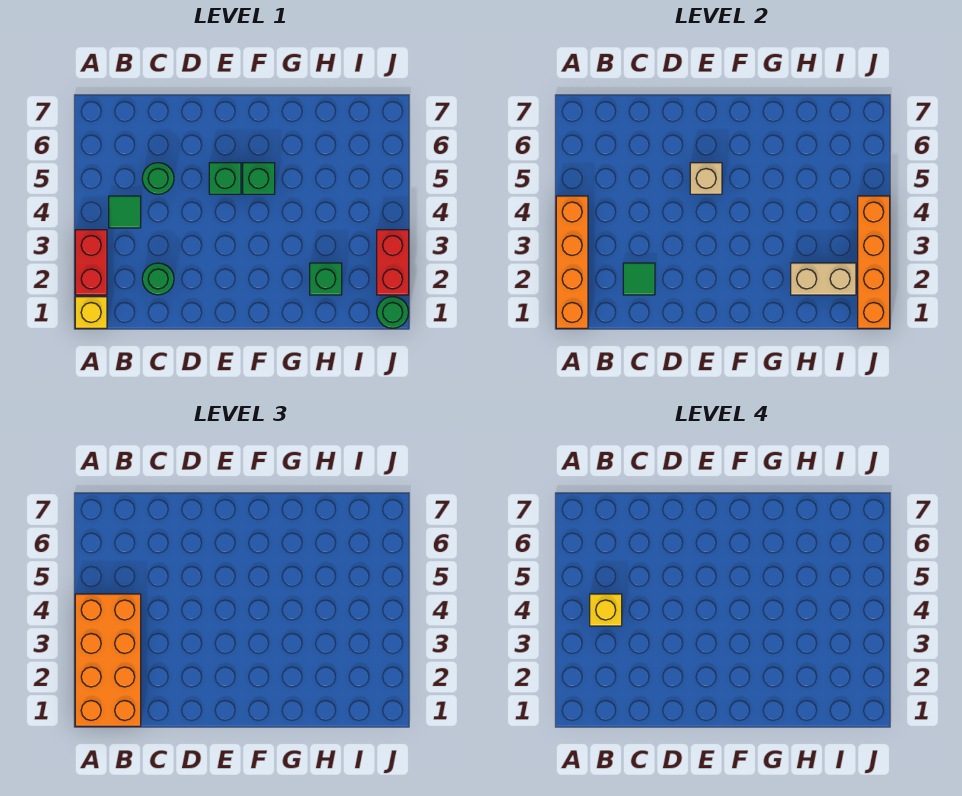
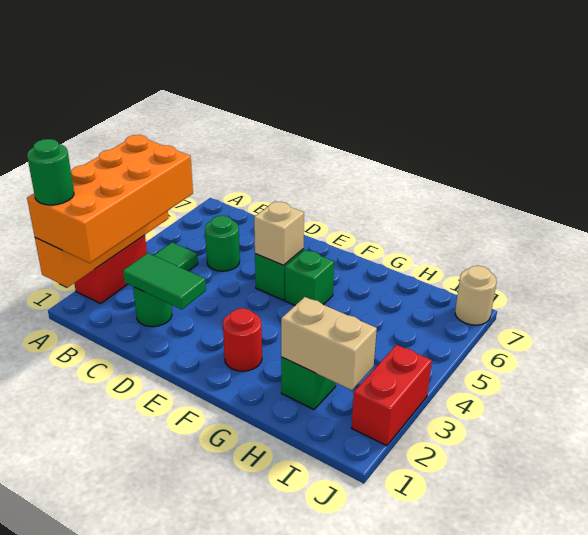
yellow 1x1 brick [75,297,107,328] -> none
yellow 1x1 brick [590,594,622,626] -> none
green 1x1 tile [623,263,655,295] -> green 1x2 tile [123,253,206,309]
none -> red 1x1 round brick [223,308,262,371]
green 1x1 round brick [377,297,409,328] -> green 1x1 round brick moved to [27,139,74,205]
orange 1x4 brick [858,196,890,328] -> none
none -> tan 1x1 round brick [455,266,497,325]

